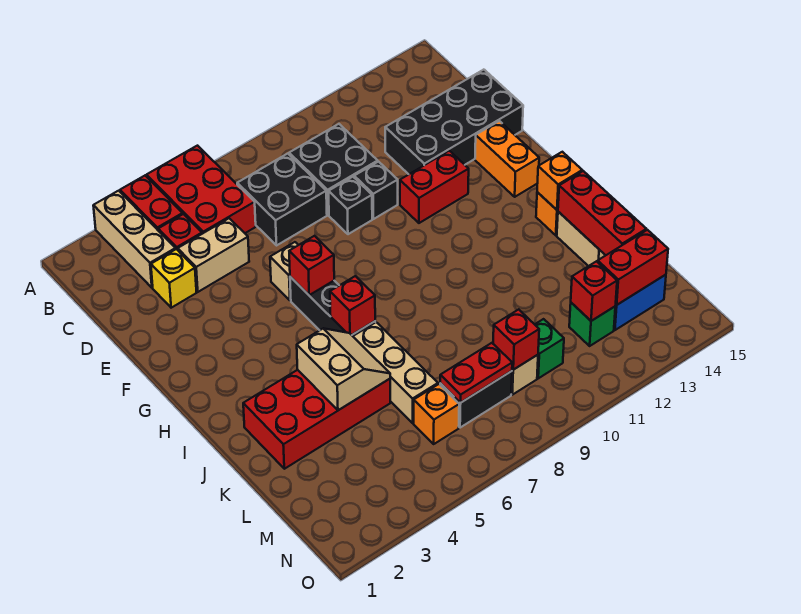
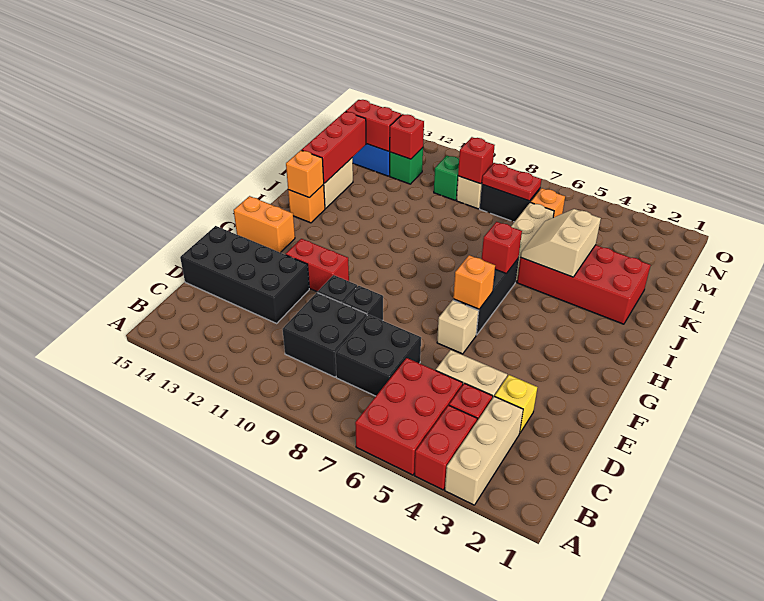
orange 1x2 brick [475,121,539,197] -> orange 1x2 brick turned to [234,196,295,253]
red 1x1 brick [289,236,334,295] -> orange 1x1 brick [453,255,495,309]

